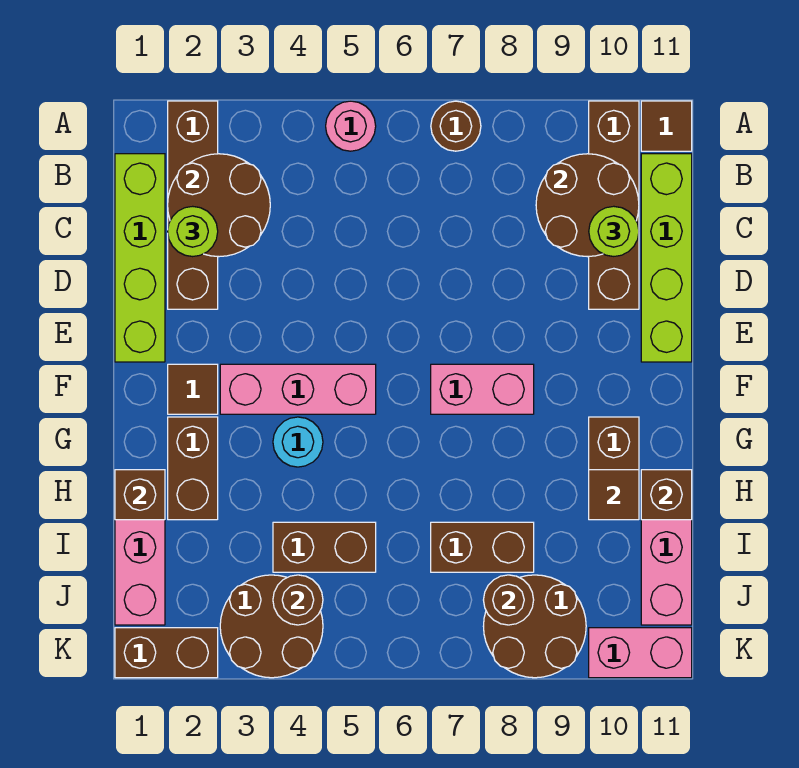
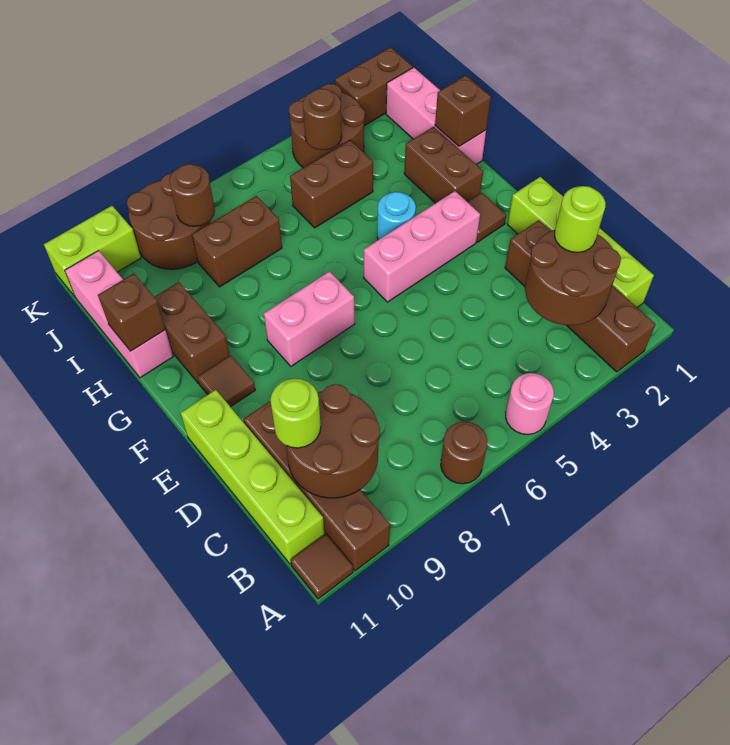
brown 1x1 tile [589,470,639,520] -> brown 1x1 tile moved to [197,355,255,407]
pink 1x2 brick [589,628,692,678] -> lime 1x2 brick [44,206,141,297]

